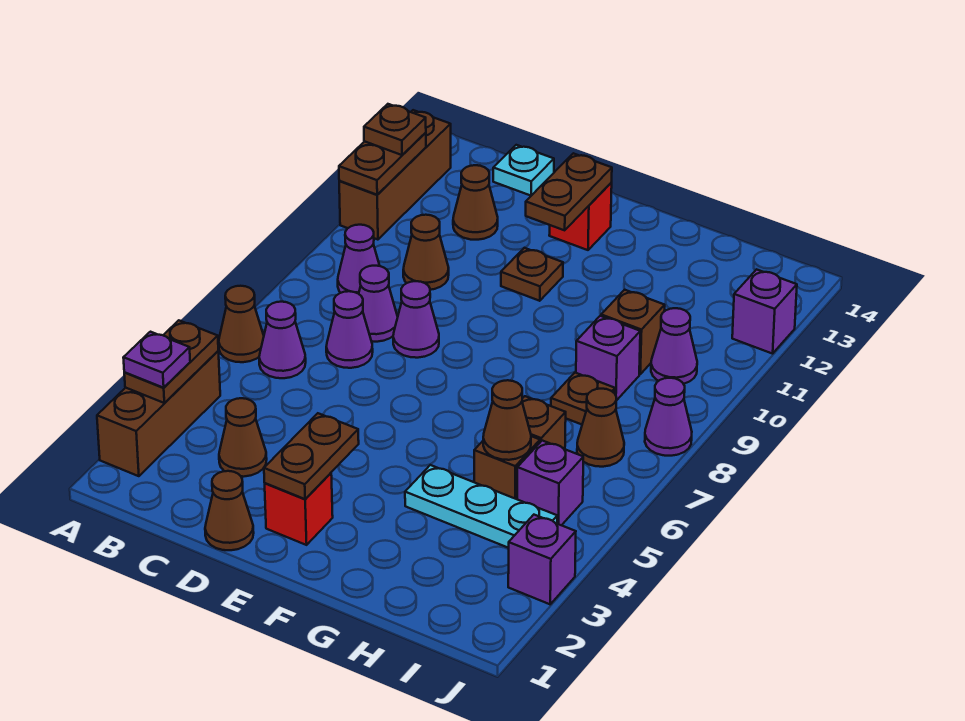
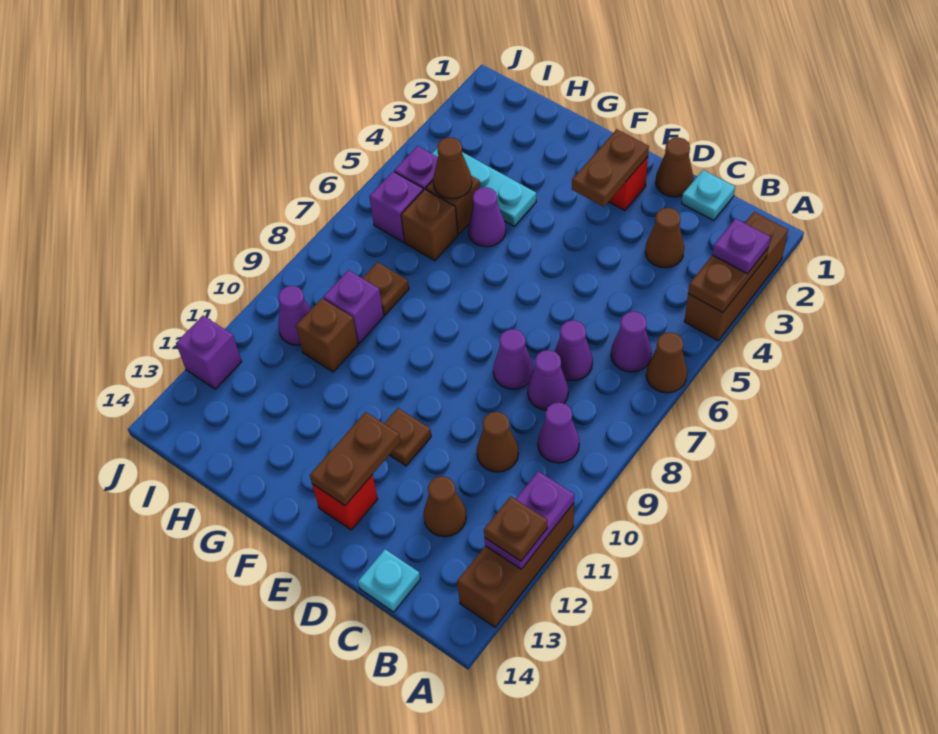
brown 1x2 plate [339,133,426,195] -> purple 1x2 plate [485,471,574,569]
none -> cyan 1x1 plate [682,170,735,220]
brown 1x1 cone [577,389,624,467] -> none
purple 1x1 brick [508,515,576,604] -> purple 1x1 brick moved to [369,172,423,242]
purple 1x1 cone [645,378,692,456] -> purple 1x1 cone moved to [468,187,506,247]

